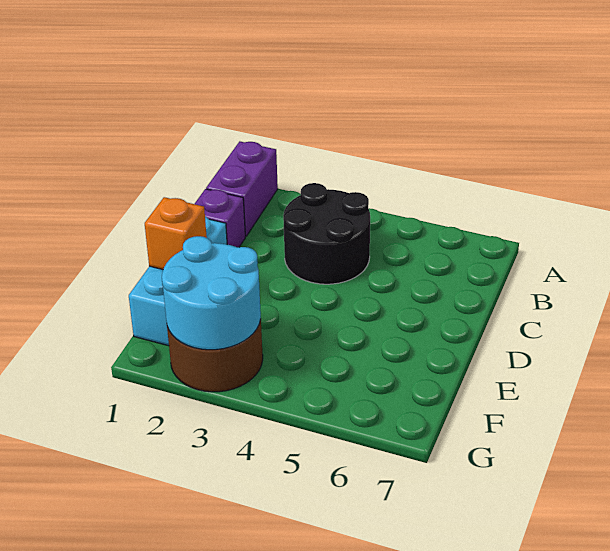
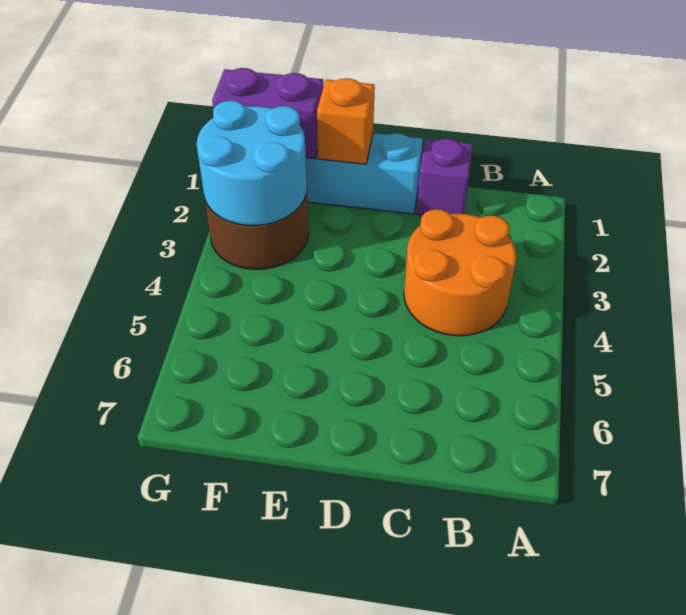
purple 1x2 brick [206,141,278,237] -> purple 1x2 brick moved to [212,68,323,159]
black 2x2 round brick [283,183,370,284] -> orange 2x2 round brick [404,209,516,336]

